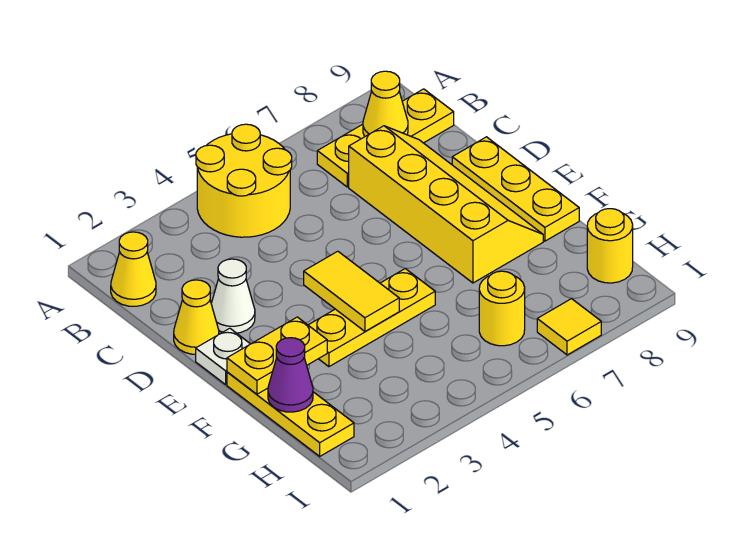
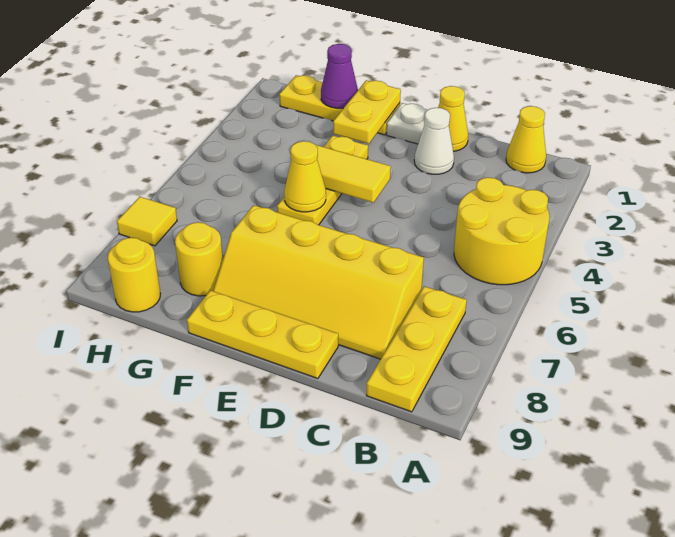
yellow 1x1 cone [363,71,408,136] -> yellow 1x1 cone moved to [284,141,326,212]
yellow 1x1 round brick [479,271,525,346] -> yellow 1x1 round brick moved to [175,222,223,296]

